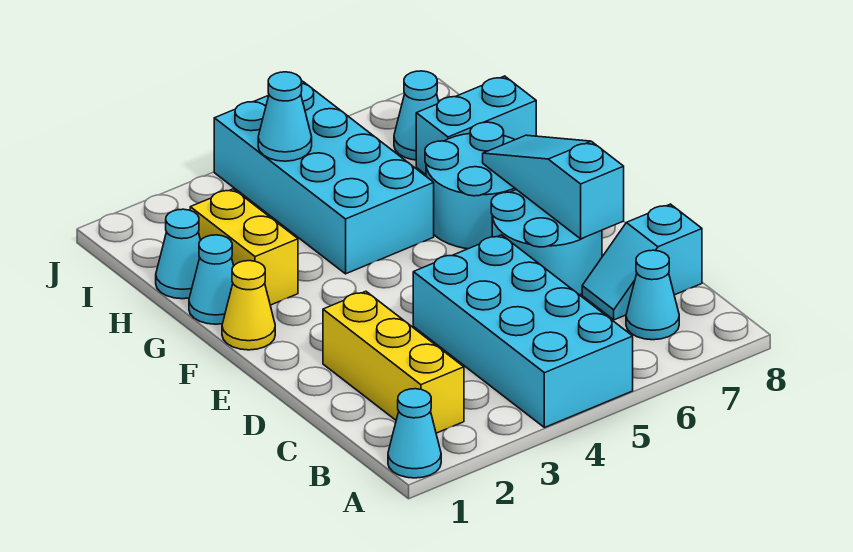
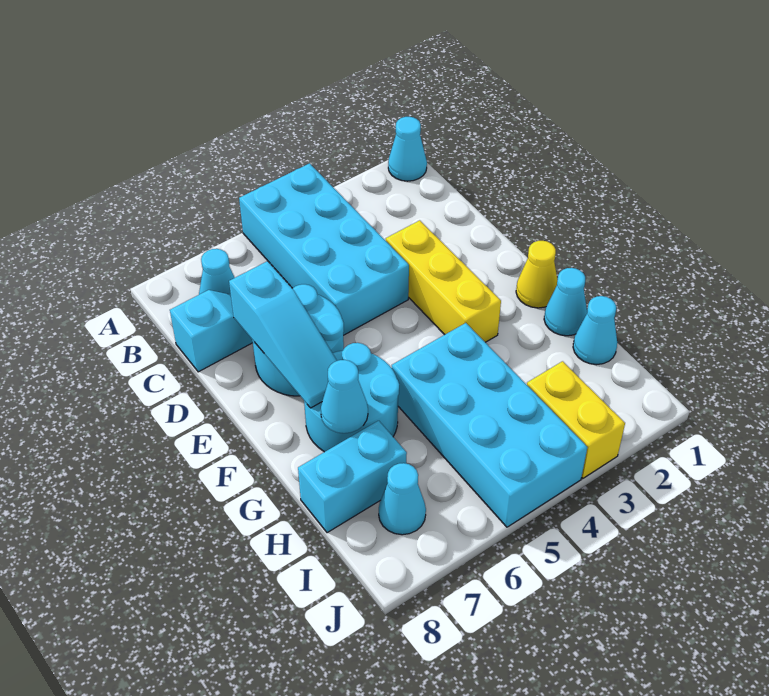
yellow 1x3 brick [323,291,464,433] -> yellow 1x3 brick moved to [386,220,501,342]
yellow 1x2 brick [190,189,298,305] -> yellow 1x2 brick moved to [527,361,625,478]
cyan 1x1 cone [258,72,312,161] -> cyan 1x1 cone moved to [321,360,368,433]

